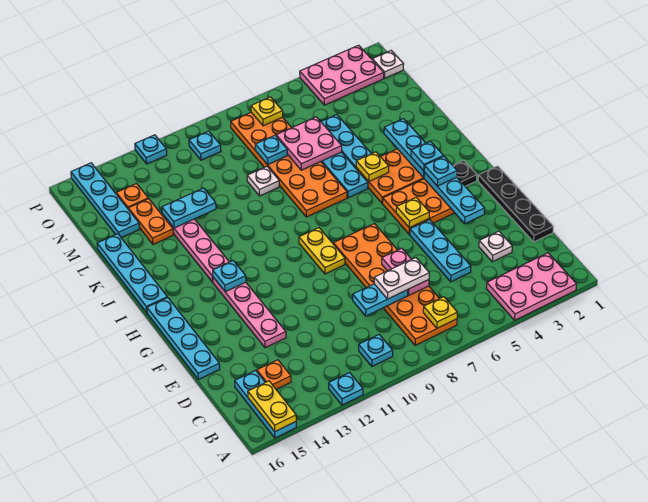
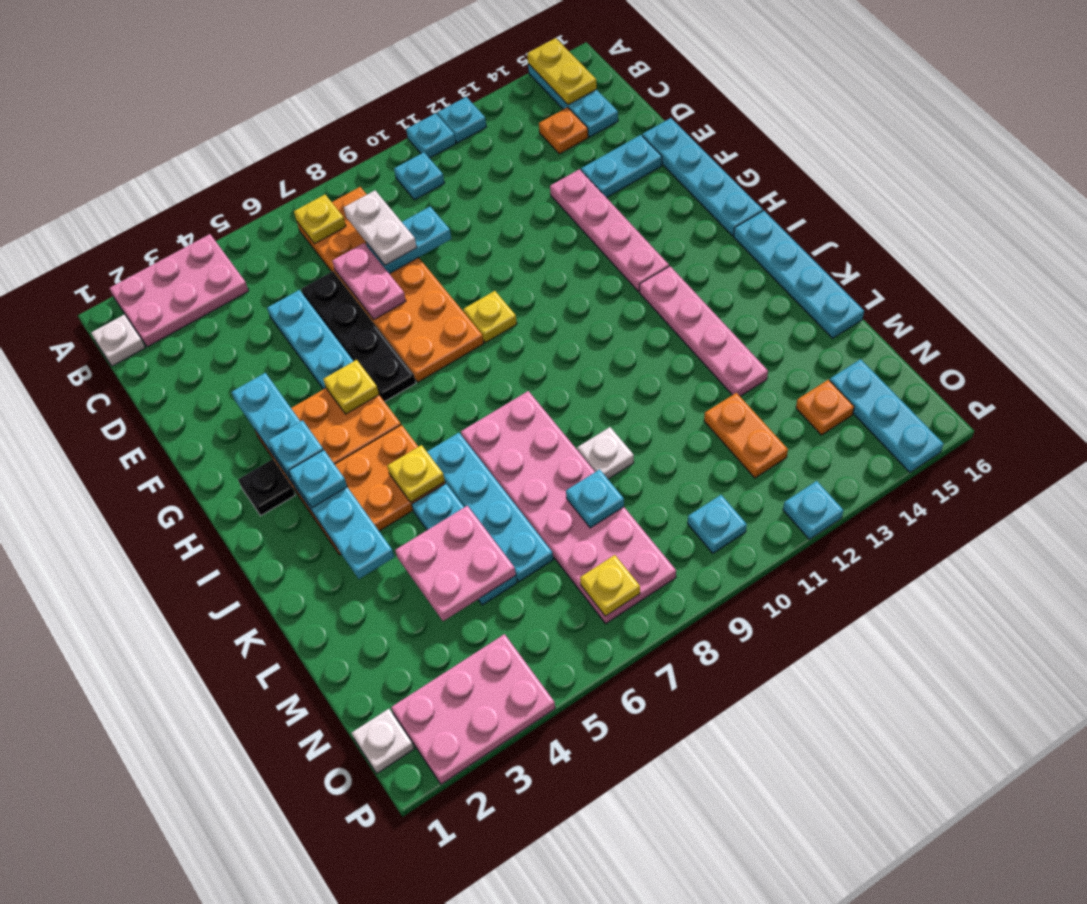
black 1x4 plate [478,166,553,242] -> black 1x4 plate moved to [301,271,416,402]
white 1x1 plate [479,231,512,262] -> white 1x1 plate moved to [91,315,145,366]
white 1x2 plate [374,258,429,299] -> white 1x2 plate turned to [344,190,417,265]
yellow 1x2 plate [299,228,345,274] -> yellow 1x1 plate [463,291,517,343]
cyan 1x1 plate [213,261,246,292] -> cyan 1x1 plate moved to [406,113,456,158]
orange 2x6 plate [231,112,347,217] -> pink 2x6 plate [461,391,676,623]
pink 2x2 plate [276,117,342,170] -> pink 2x2 plate moved to [395,506,516,621]
cyan 1x2 plate [162,188,216,228] -> cyan 1x2 plate moved to [581,135,662,198]
orange 1x2 plate [128,199,173,244] -> orange 1x2 plate moved to [704,393,788,478]
cyan 1x4 plate [71,163,139,238] -> cyan 1x3 plate [830,359,944,472]

